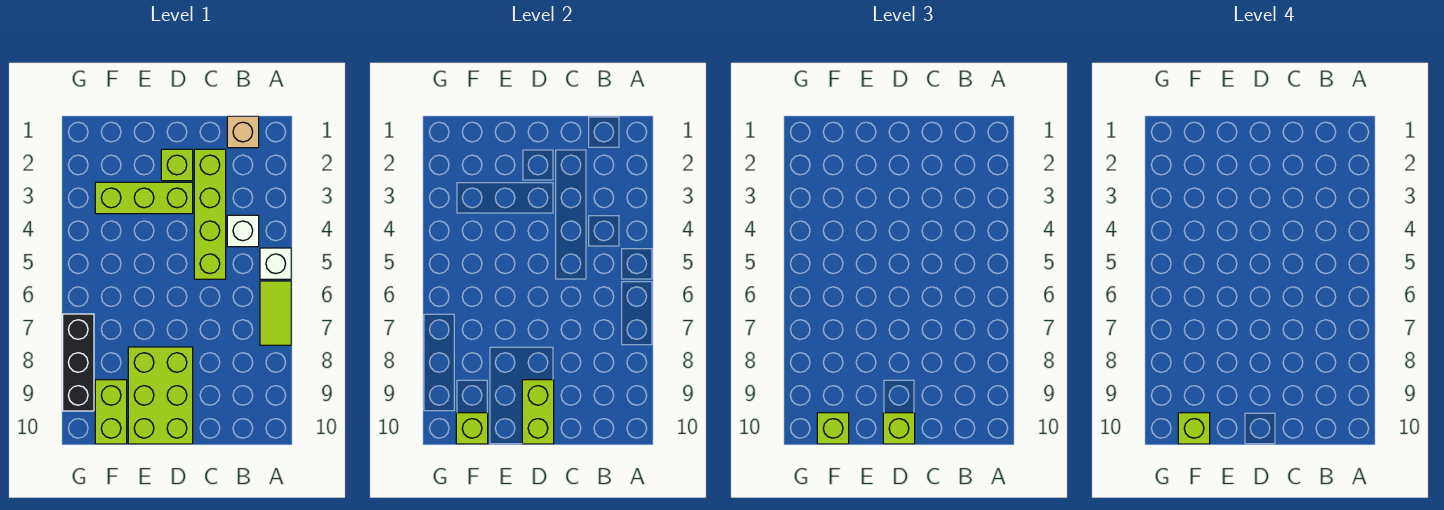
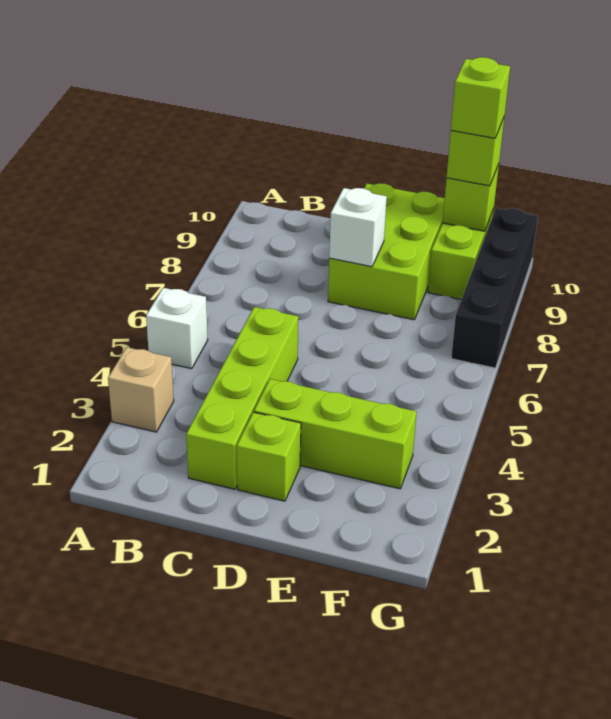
lime 1x2 tile [260,281,291,345] -> none
tan 1x1 brick [227,116,259,148] -> tan 1x1 brick moved to [108,347,174,432]
white 1x1 brick [227,215,259,247] -> white 1x1 brick moved to [329,188,387,267]
lime 1x2 brick [522,380,554,444] -> none
lime 1x1 brick [883,413,915,444] -> none
black 1x3 brick [63,314,94,411] -> black 1x4 brick [451,208,538,368]

